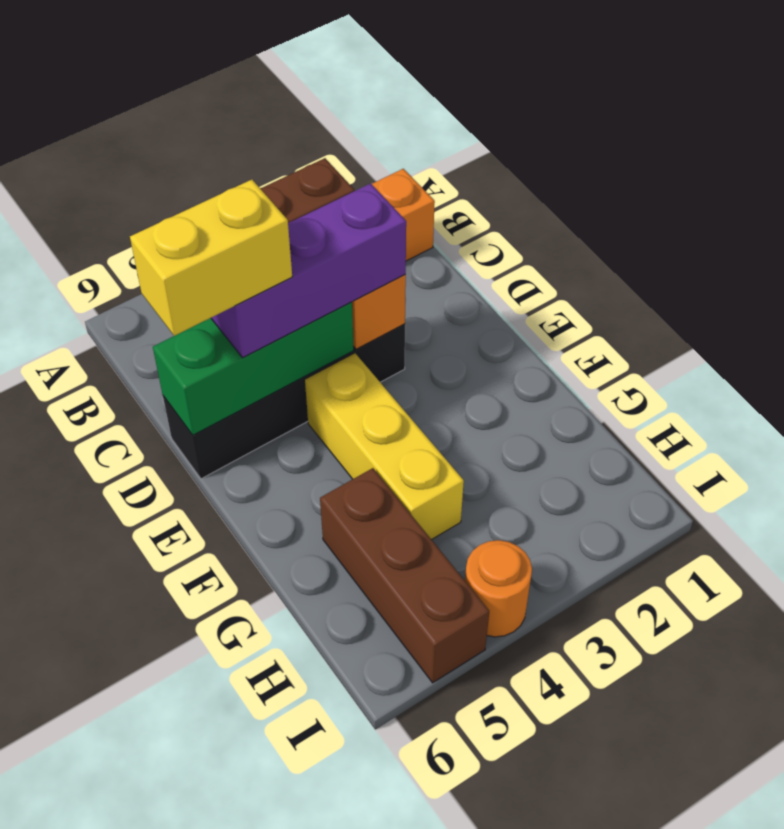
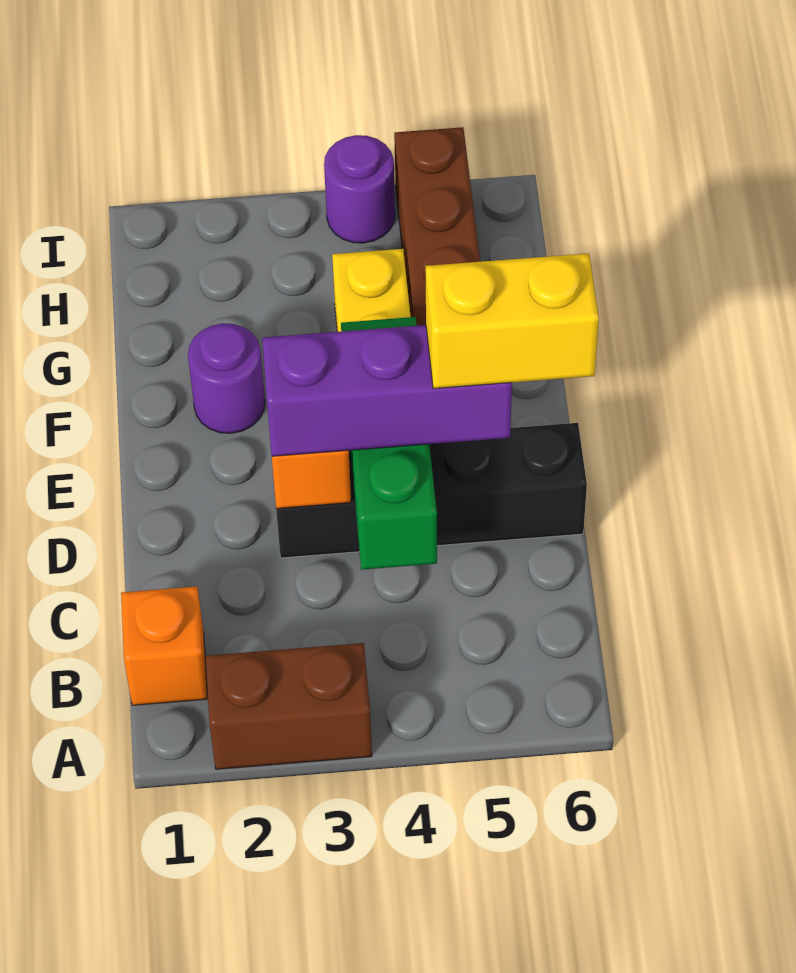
green 1x3 brick [153,302,354,435] -> green 1x3 brick turned to [341,317,437,570]
none -> purple 1x1 round brick [188,323,265,433]
orange 1x1 round brick [465,540,532,637] -> purple 1x1 round brick [324,135,395,243]

